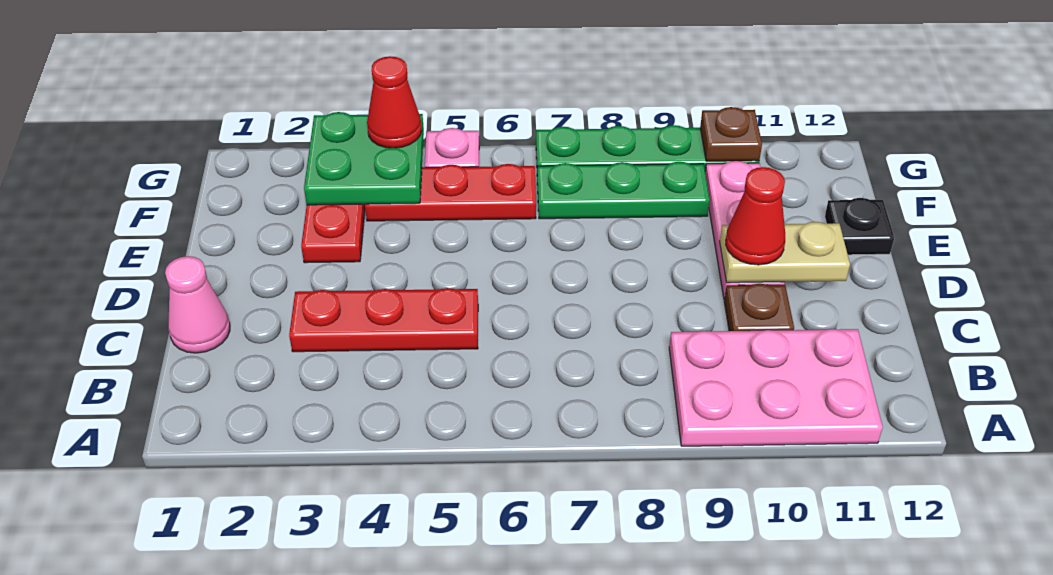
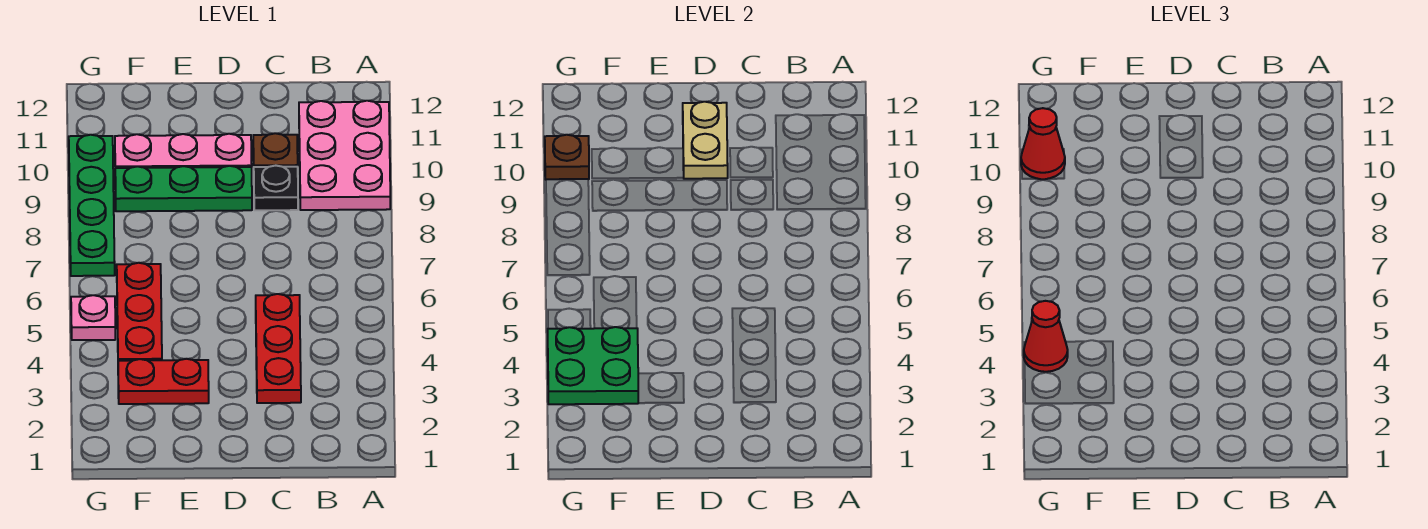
pink 1x1 cone [165,256,230,353] -> none
red 1x1 cone [726,167,785,265] -> red 1x1 cone moved to [1021,108,1065,179]
black 1x1 plate [825,198,894,255] -> black 1x1 plate moved to [254,165,298,210]
green 1x3 plate [537,162,710,219] -> green 1x3 plate turned to [115,166,252,211]

